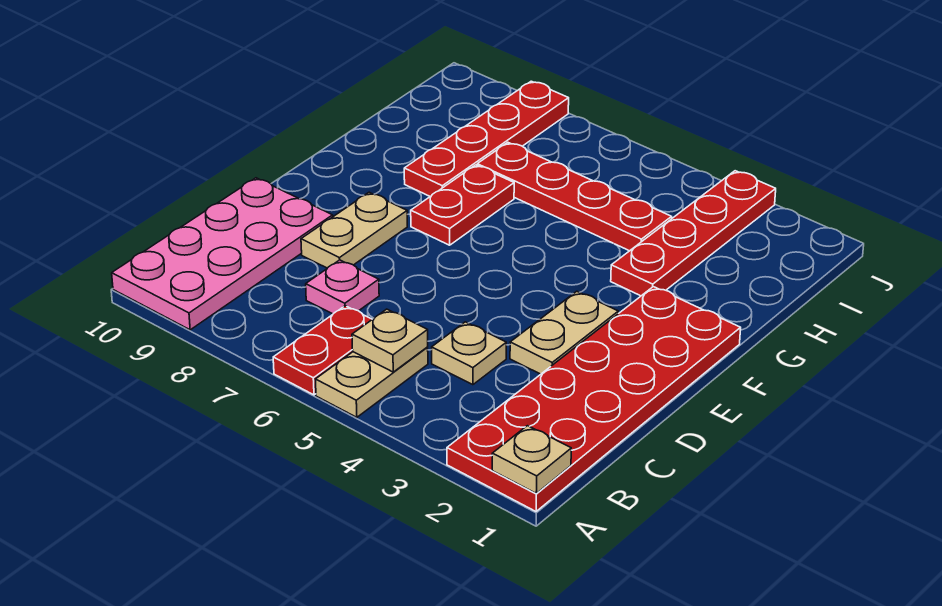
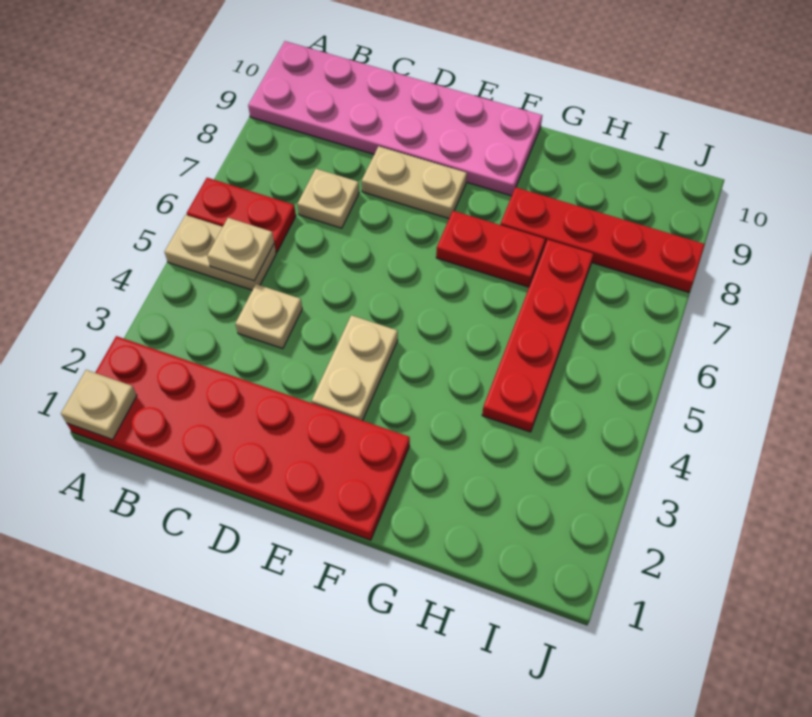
pink 2x4 plate [112,178,333,330] -> pink 2x6 plate [248,41,542,196]
pink 1x1 plate [306,260,379,314] -> tan 1x1 plate [298,169,359,228]
tan 1x2 plate [510,291,618,374] -> tan 1x2 plate turned to [312,315,398,421]
red 1x4 plate [611,171,776,296] -> none

